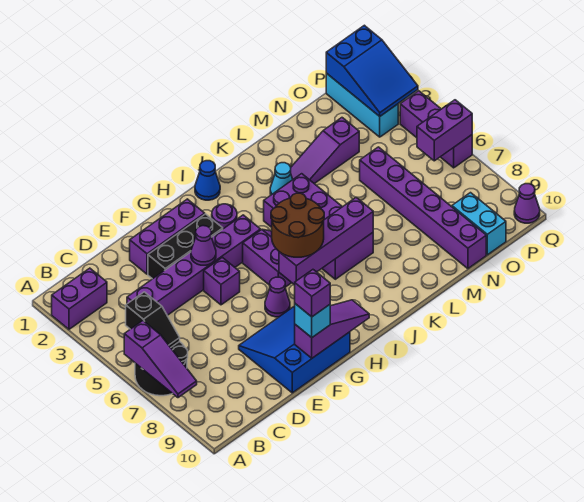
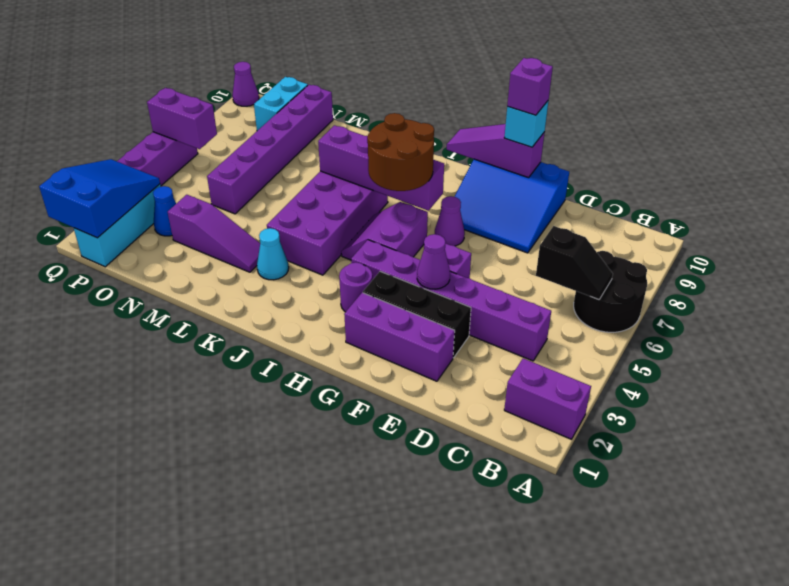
purple 1x3 slope [124,321,197,398] -> none
black 1x2 slope [126,292,180,348] -> black 1x2 slope turned to [536,226,613,300]
blue 1x1 cone [195,161,220,200] -> blue 1x1 cone moved to [153,186,176,236]

